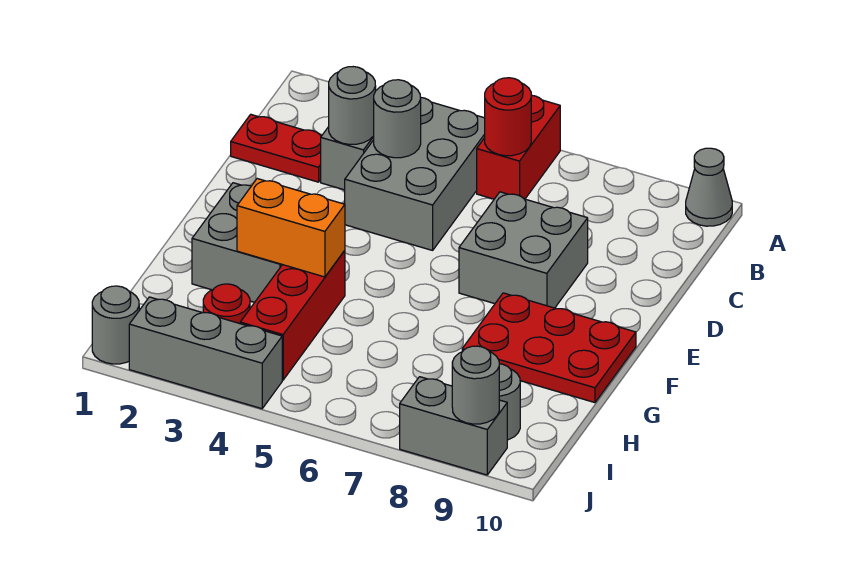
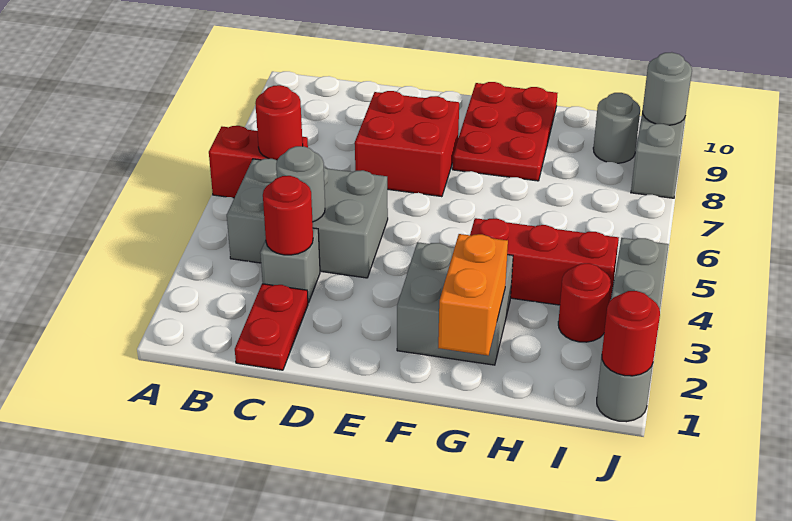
grey 1x1 cone [686,148,732,226] -> none
grey 1x1 round brick [329,67,376,144] -> red 1x1 round brick [263,176,313,255]
grey 2x2 brick [459,192,588,308] -> red 2x2 brick [355,91,459,197]
orange 1x2 brick [237,179,345,277] -> orange 1x2 brick moved to [438,234,508,355]
none -> red 1x1 round brick [602,291,660,376]

